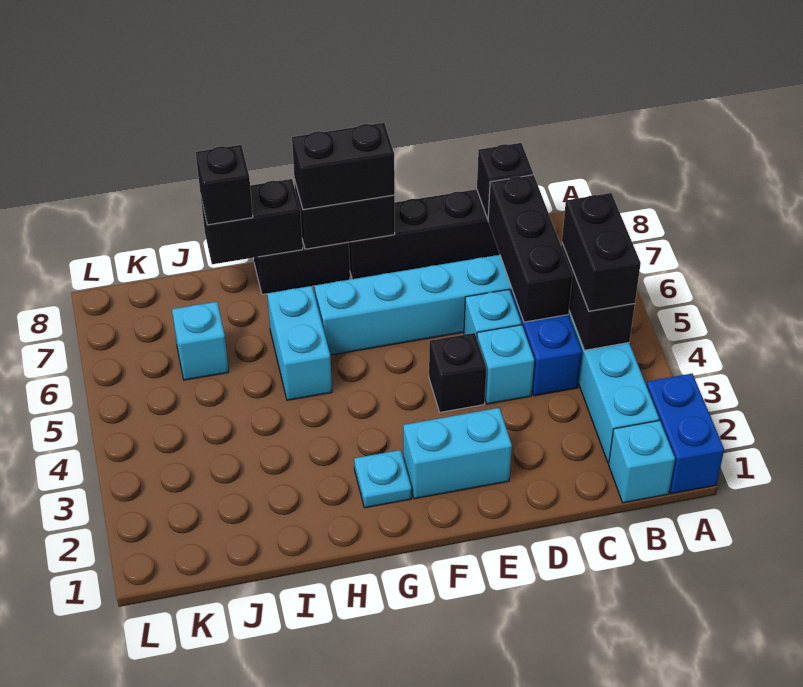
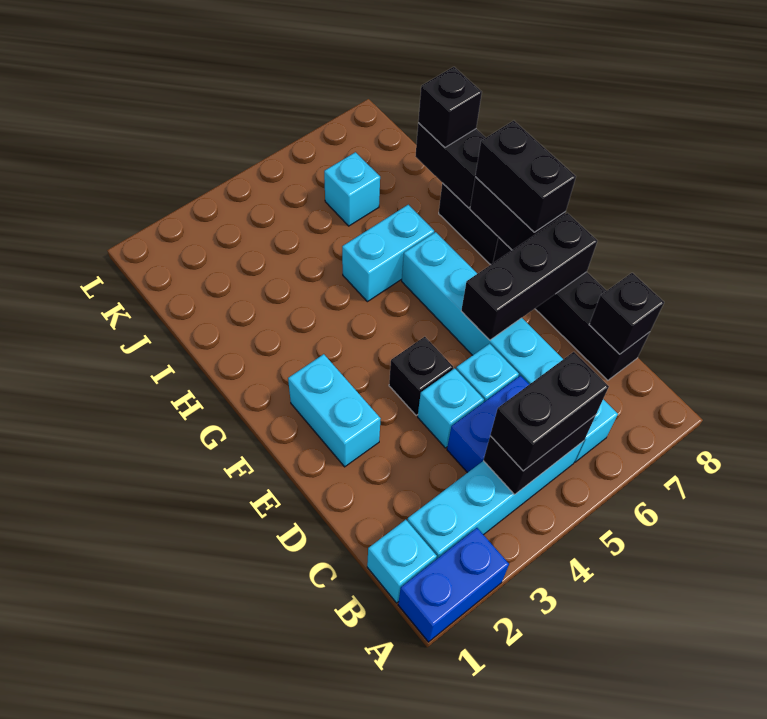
black 1x3 brick [488,175,572,322] -> black 1x3 brick moved to [461,213,597,340]
cyan 1x1 plate [354,450,411,508] -> none

